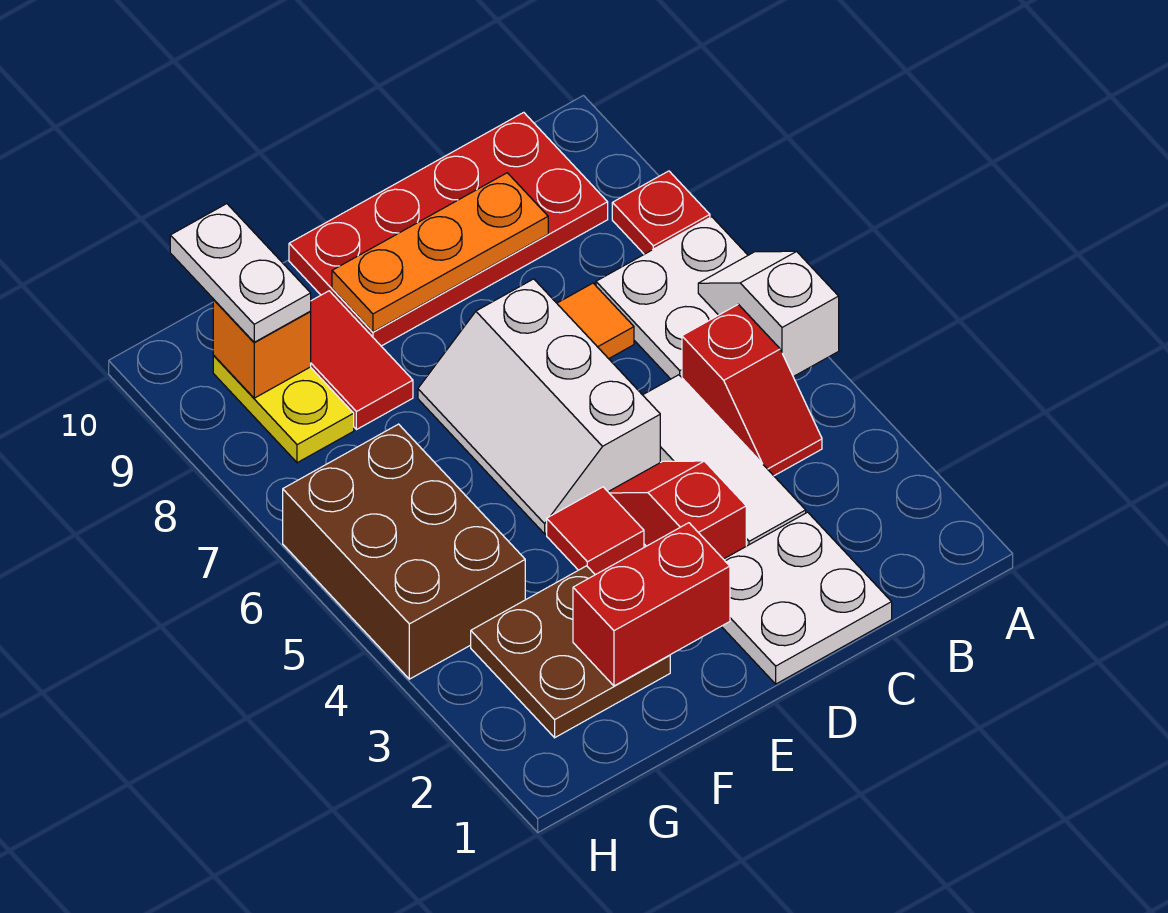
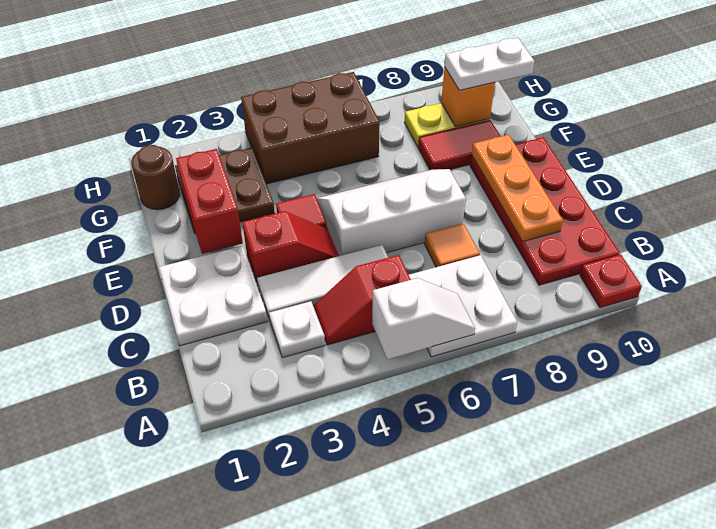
red 1x1 plate [612,171,710,254] -> red 1x1 plate moved to [580,254,642,308]
none -> white 1x1 plate [269,301,325,358]
none -> brown 1x1 round brick [131,145,180,210]

